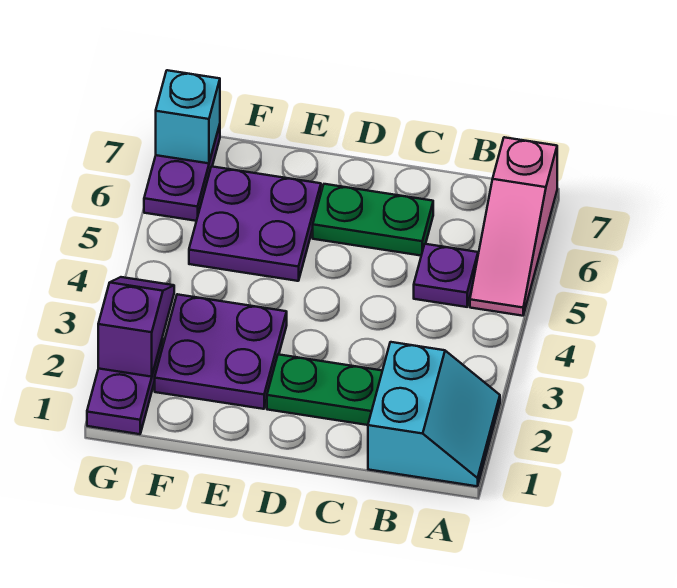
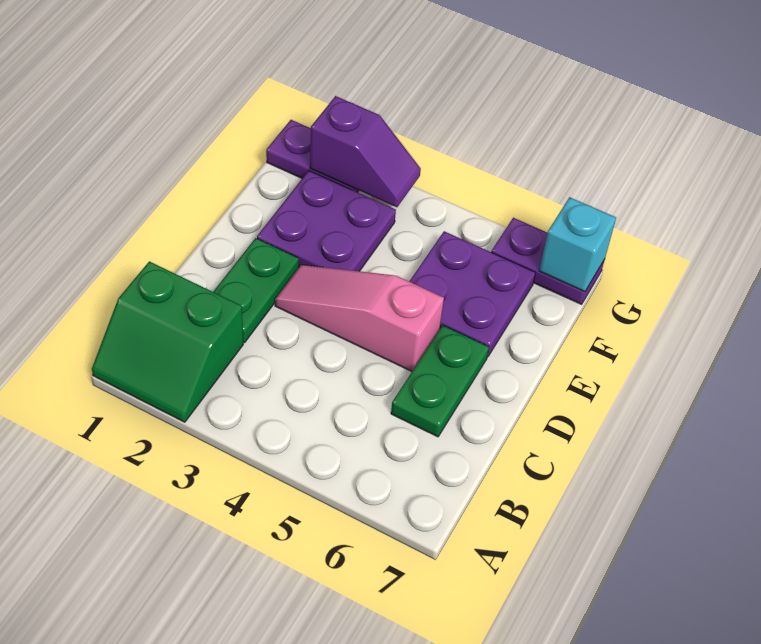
cyan 2x2 slope [368,342,500,486] -> green 2x2 slope [92,261,243,422]
pink 1x3 slope [470,137,557,316] -> pink 1x3 slope moved to [275,265,444,371]
purple 1x1 plate [414,244,478,307] -> none

